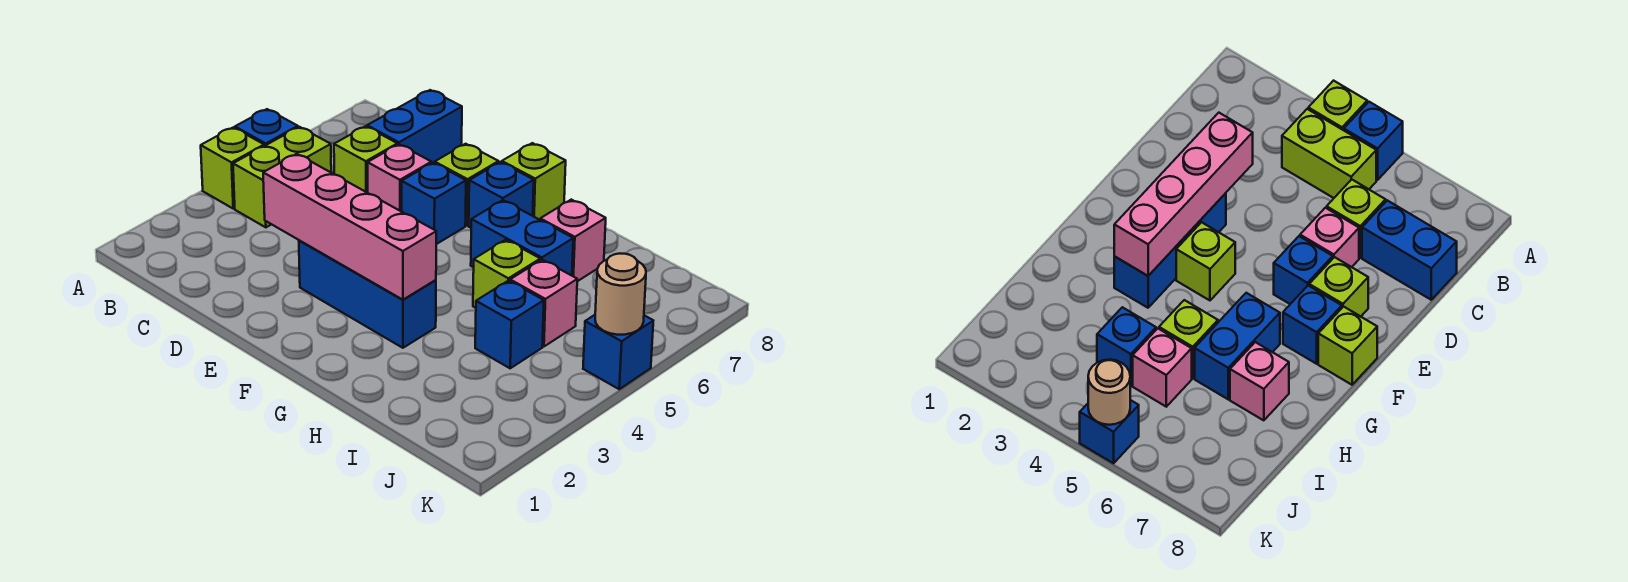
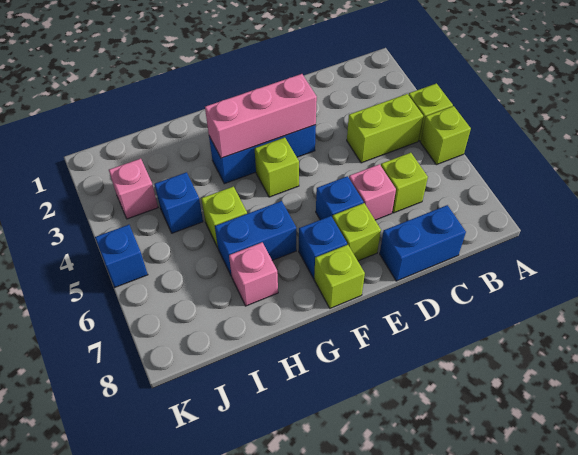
blue 1x1 brick [235,109,298,146] -> lime 1x1 brick [420,106,471,165]
lime 1x2 brick [233,127,331,227] -> lime 1x2 brick turned to [347,94,423,163]
blue 1x2 brick [367,90,462,163] -> blue 1x2 brick turned to [380,205,466,281]
pink 1x4 brick [263,154,436,300] -> pink 1x3 brick [205,74,317,158]
pink 1x1 brick [510,260,577,346] -> pink 1x1 brick moved to [109,159,158,219]
tan 1x1 round brick [595,254,646,335] -> none

